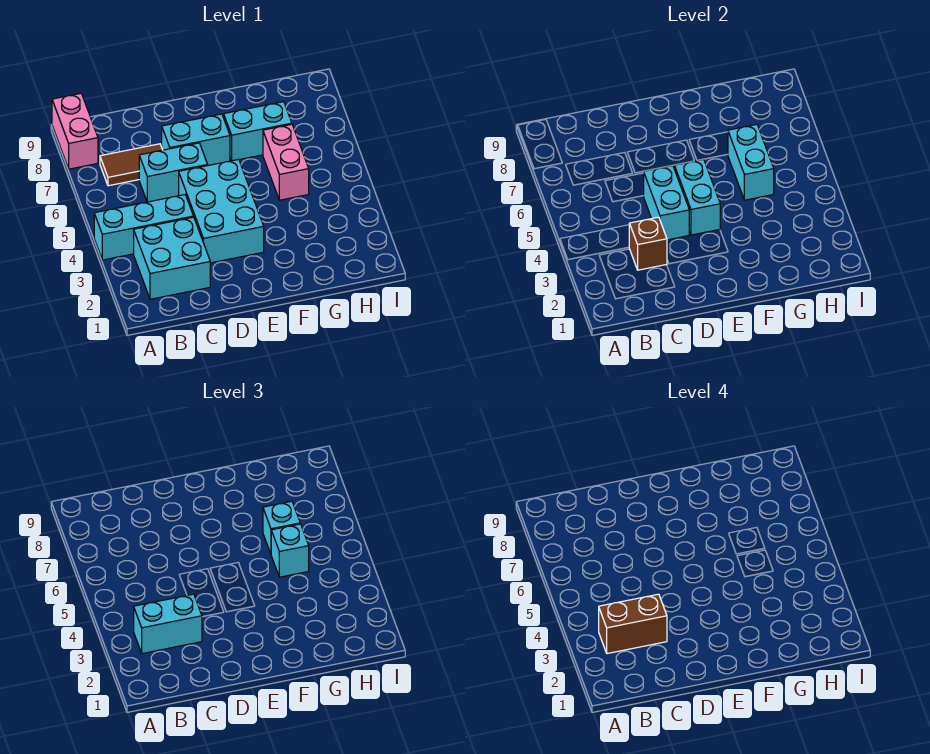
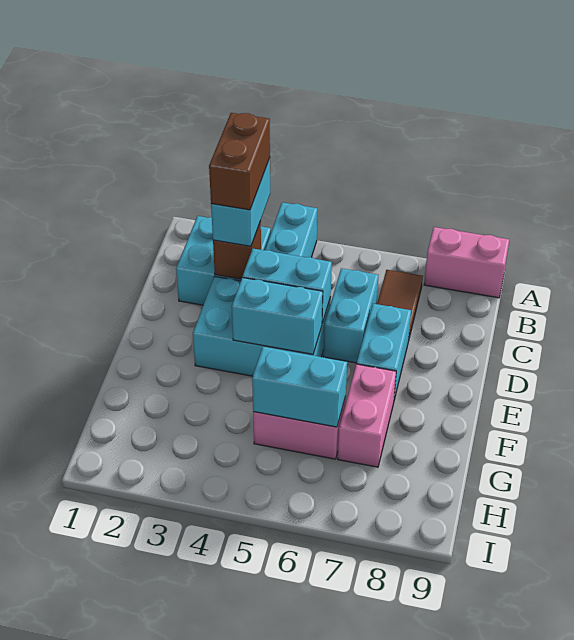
cyan 1x2 brick [224,102,292,161] -> pink 1x2 brick [338,364,396,467]
cyan 1x1 brick [271,524,309,577] -> none
cyan 1x1 brick [263,501,300,554] -> none

